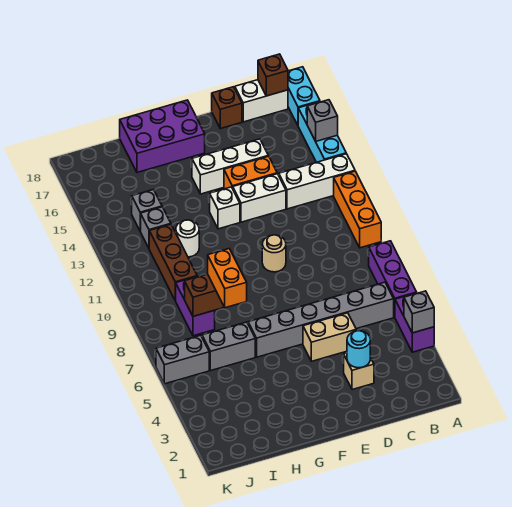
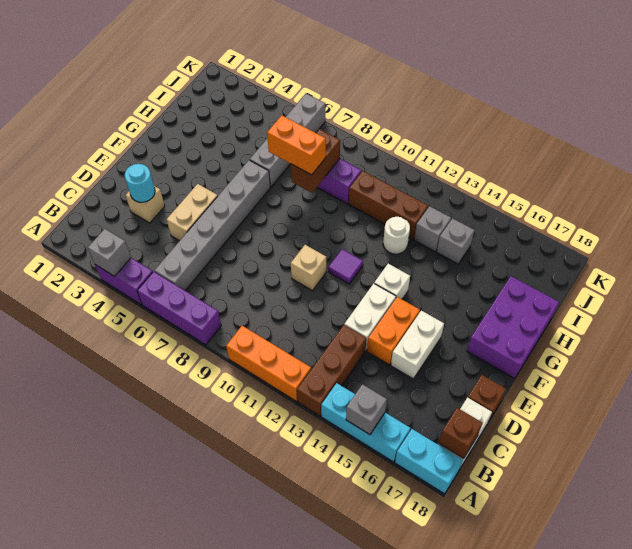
white 1x3 brick [279,154,355,209] -> brown 1x3 brick [297,325,366,416]
white 1x3 brick [192,139,268,194] -> white 1x2 brick [391,311,444,379]
tan 1x1 round brick [262,235,286,272] -> tan 1x1 brick [291,245,326,291]
none -> purple 1x1 tile [328,249,363,284]

